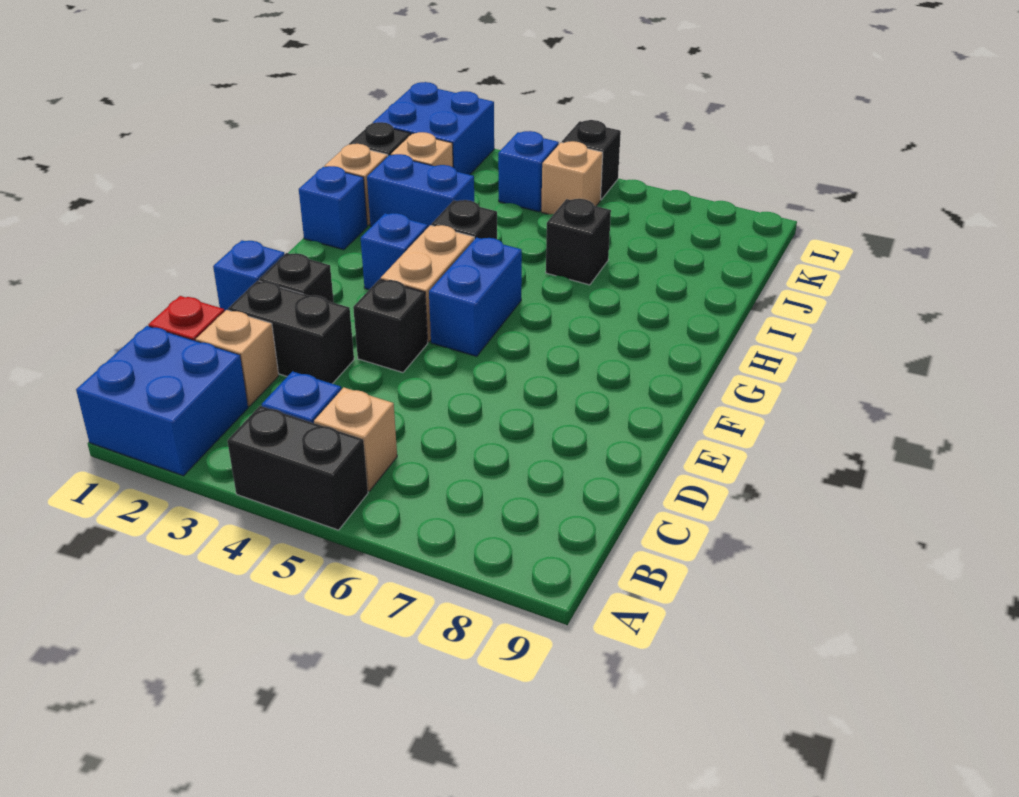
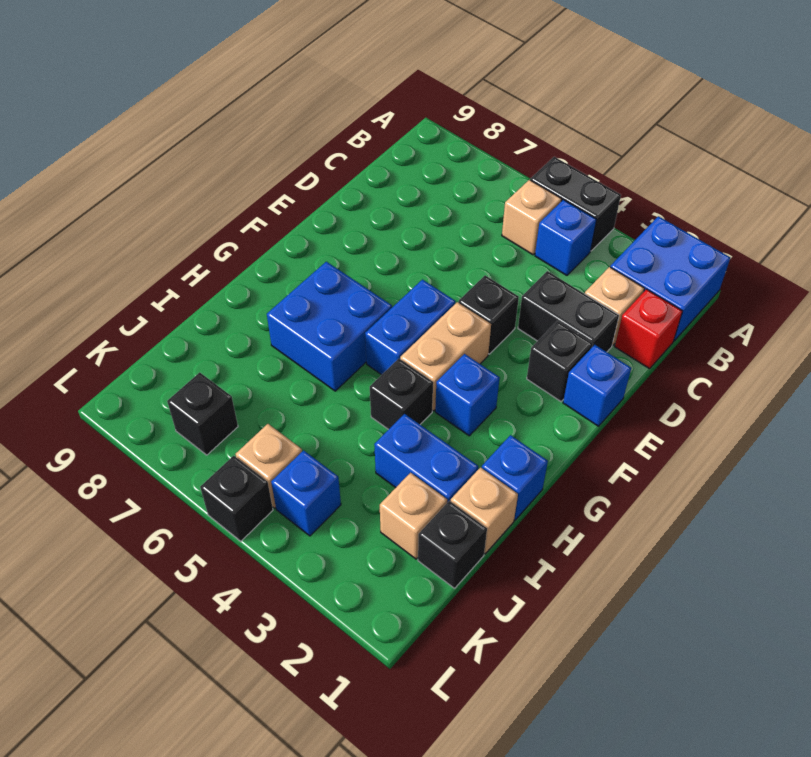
black 1x1 brick [546,199,611,285] -> black 1x1 brick moved to [167,372,238,455]
blue 2x2 brick [373,82,494,175] -> blue 2x2 brick moved to [267,262,392,391]

